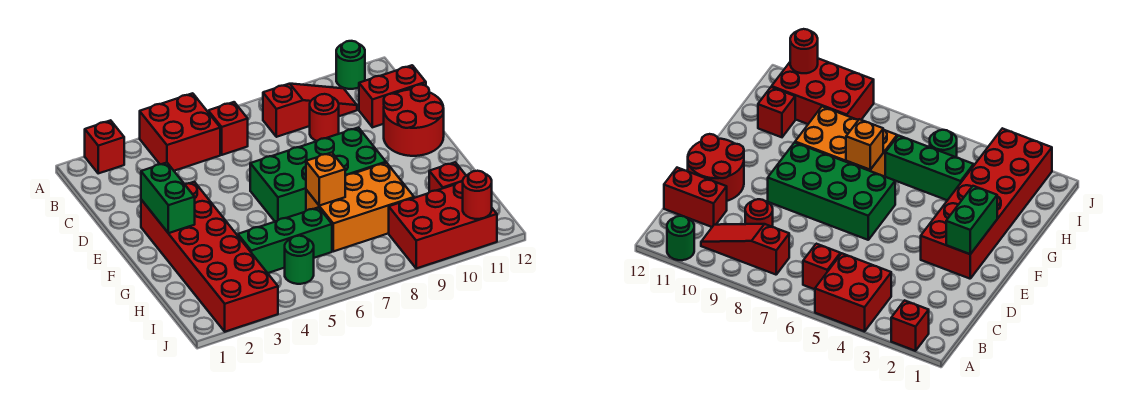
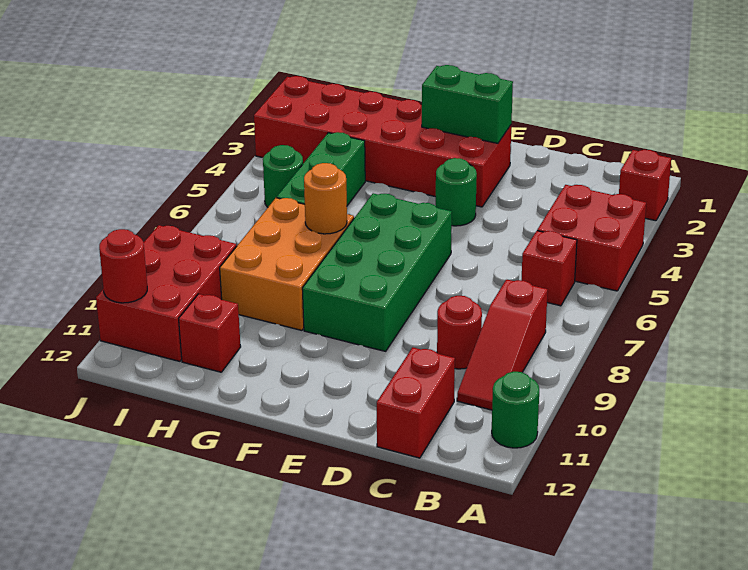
red 2x2 round brick [384,85,444,156] -> none
none -> green 1x1 round brick [436,158,477,226]
orange 1x1 brick [306,153,345,206] -> orange 1x1 round brick [304,163,347,234]

